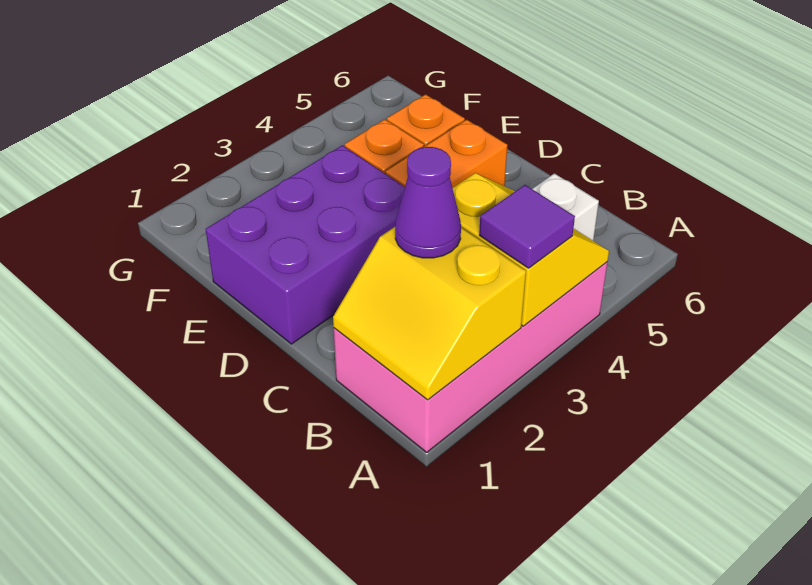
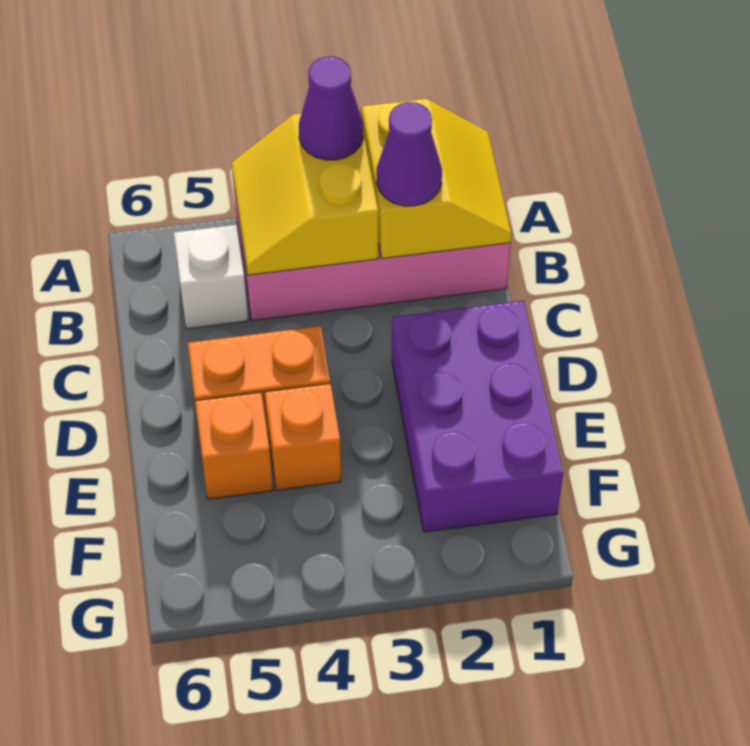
purple 1x1 tile [479,185,575,268] -> purple 1x1 cone [299,57,363,160]
purple 2x3 brick [206,145,405,344] -> purple 2x3 brick turned to [392,300,563,532]

